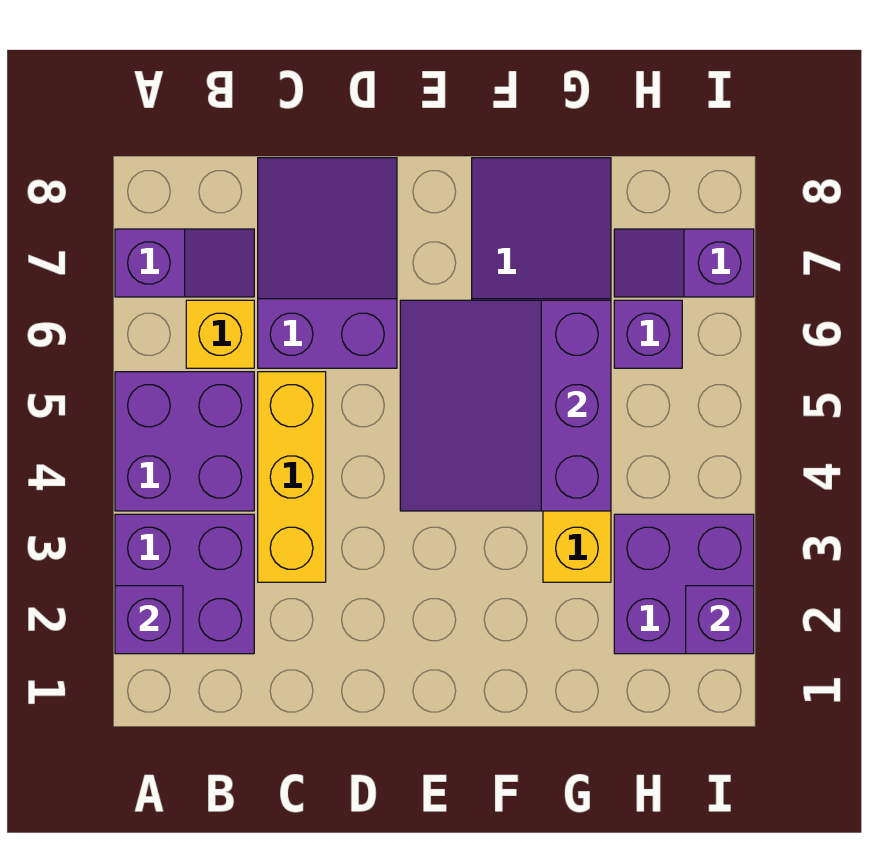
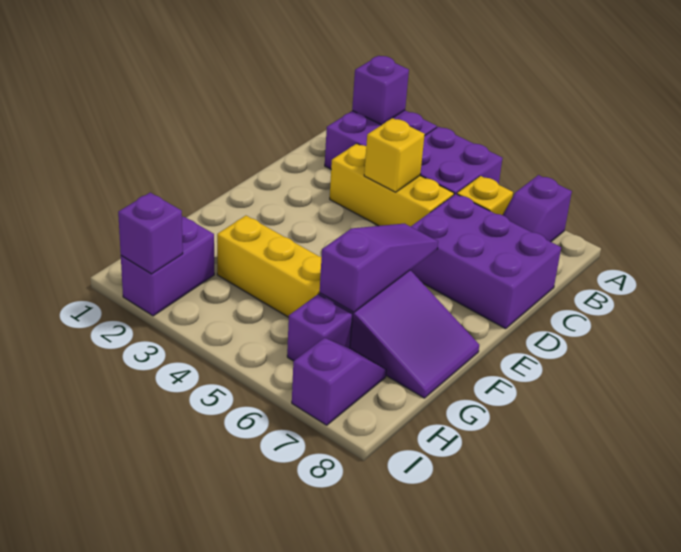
none -> yellow 1x1 brick [364,118,425,192]
purple 2x3 slope [258,158,397,368] -> purple 2x3 brick [411,194,561,329]
purple 3x3 slope [400,300,611,511] -> purple 1x3 slope [320,224,438,312]
purple 2x2 brick [614,514,754,654] -> purple 1x2 brick [121,216,214,316]

